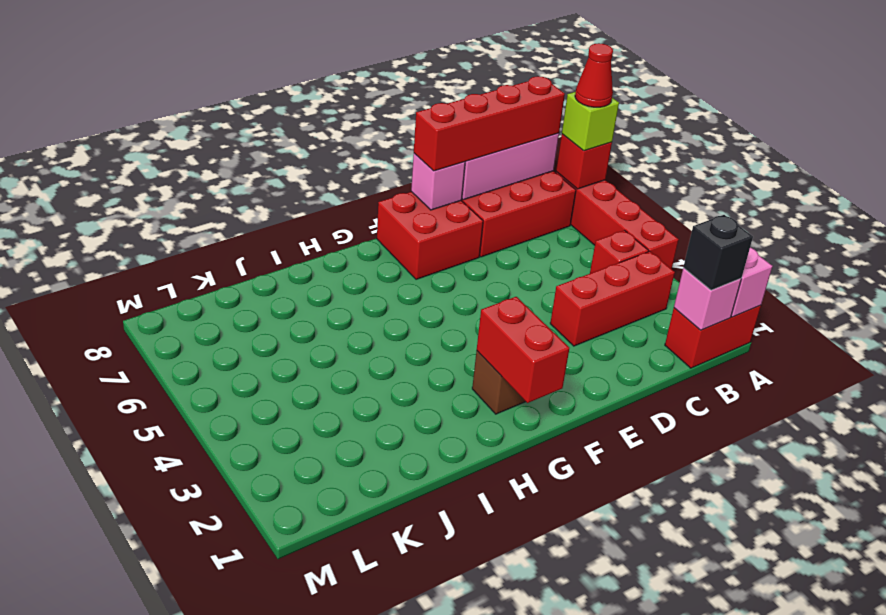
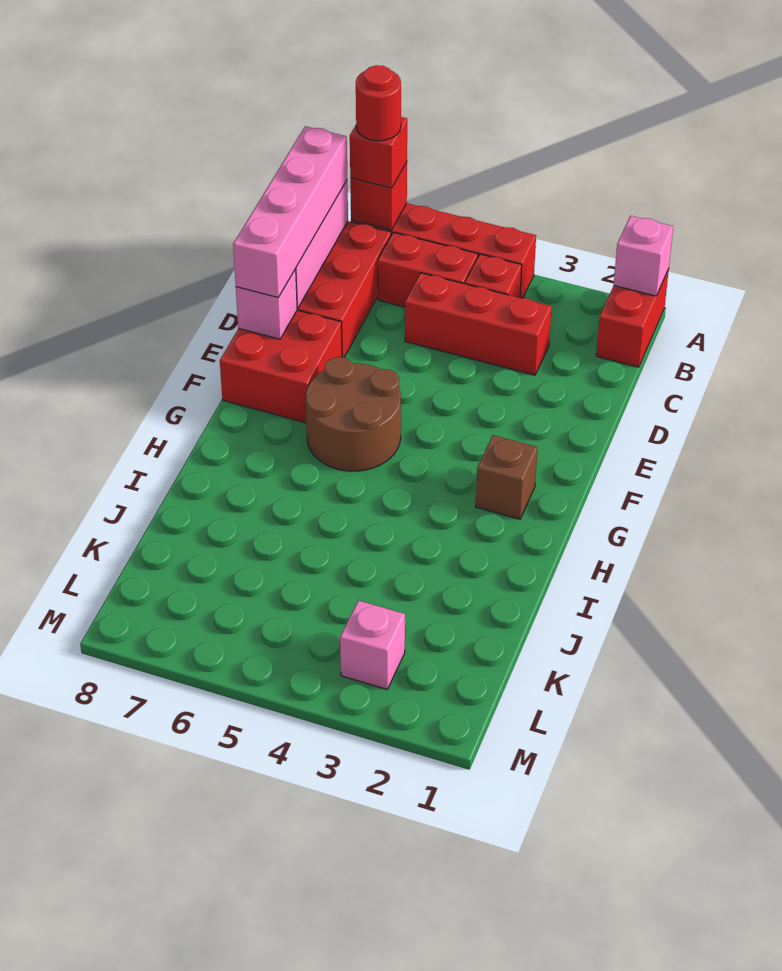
lime 1x1 brick [562,92,619,151] -> red 1x1 brick [350,117,407,188]
red 1x1 cone [575,43,613,107] -> red 1x1 round brick [356,65,401,141]
pink 1x1 brick [674,268,741,330] -> pink 1x1 brick moved to [340,601,405,689]
black 1x1 brick [683,215,753,290] -> none
red 1x3 brick [550,251,675,346] -> red 1x3 brick turned to [405,273,552,375]
red 1x4 brick [414,76,565,171] -> pink 1x4 brick [233,126,347,297]
none -> brown 2x2 round brick [306,357,401,471]
red 1x2 brick [477,297,569,403] -> red 1x2 brick moved to [378,232,478,307]

